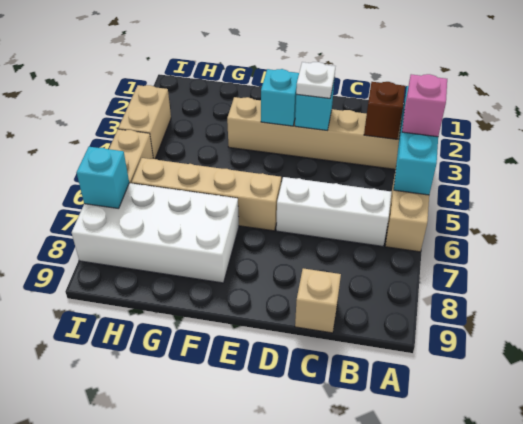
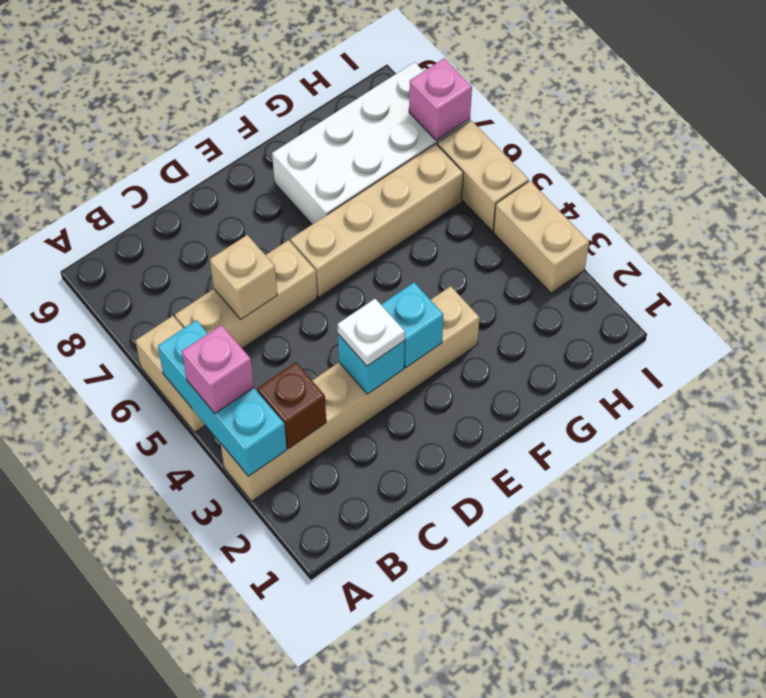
white 1x3 brick [276,177,391,246] -> tan 1x3 brick [175,240,317,349]
tan 1x1 brick [295,268,341,333] -> tan 1x1 brick moved to [210,235,277,319]
cyan 1x1 brick [77,147,129,209] -> pink 1x1 brick [409,58,472,141]

